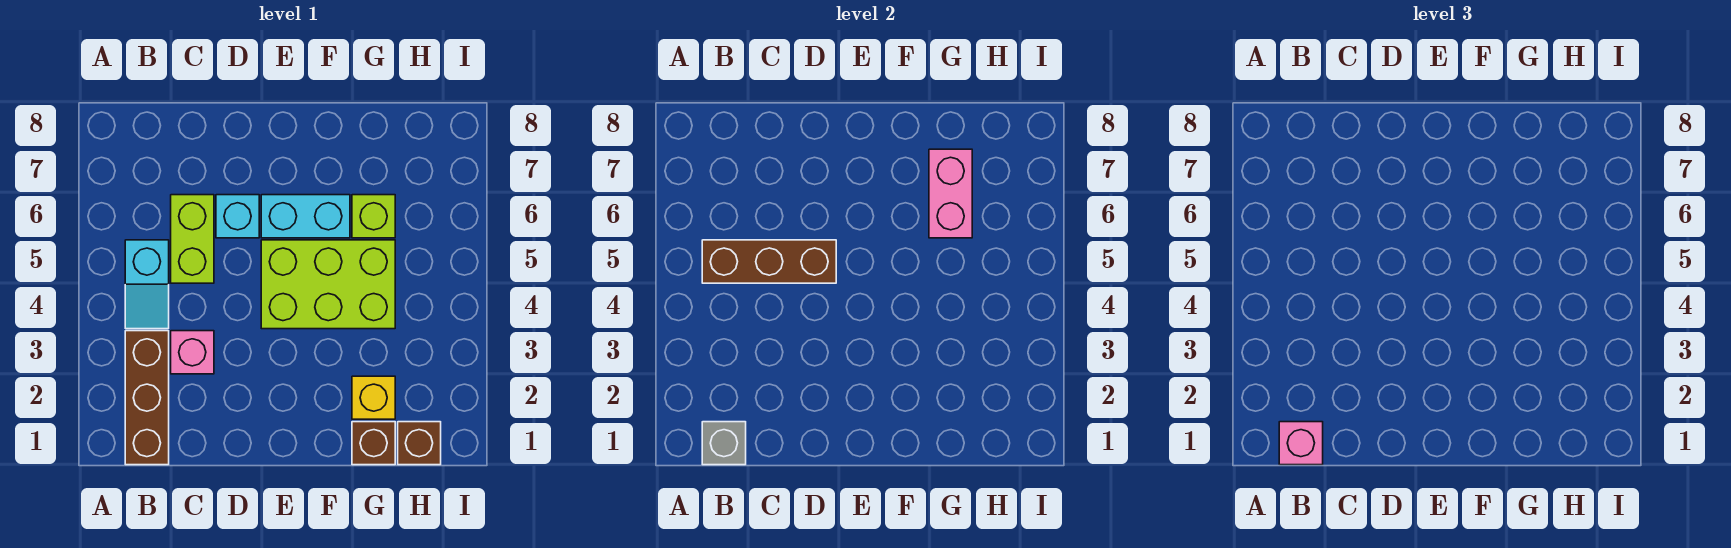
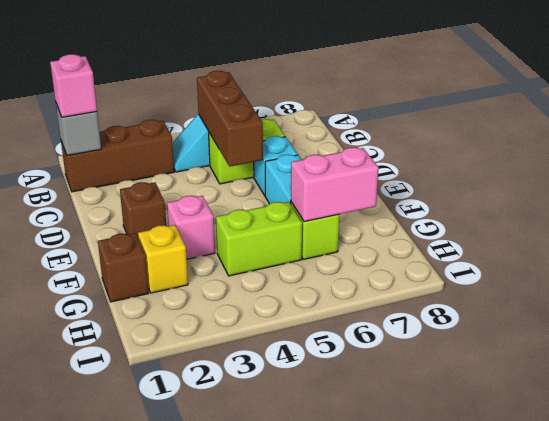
pink 1x1 brick [171,331,214,374] -> pink 1x1 brick moved to [167,196,215,259]
lime 2x3 brick [261,240,395,329] -> lime 1x2 brick [216,202,302,276]
brown 1x1 brick [398,422,441,465] -> brown 1x1 brick moved to [120,182,166,236]

